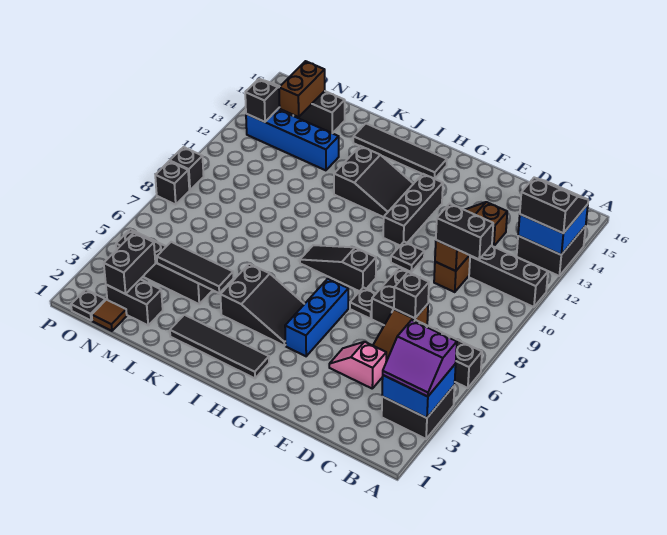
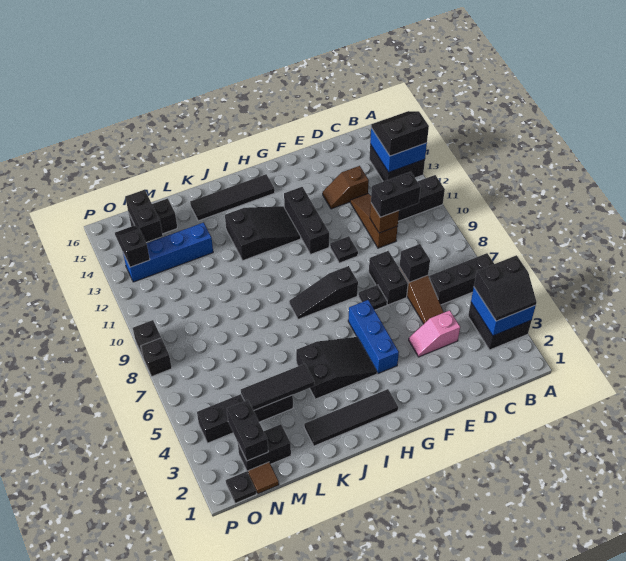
purple 2x2 slope [383,320,457,397] -> black 2x2 slope [474,255,536,321]
brown 1x2 brick [279,61,325,117] -> black 1x2 brick [125,190,163,242]

